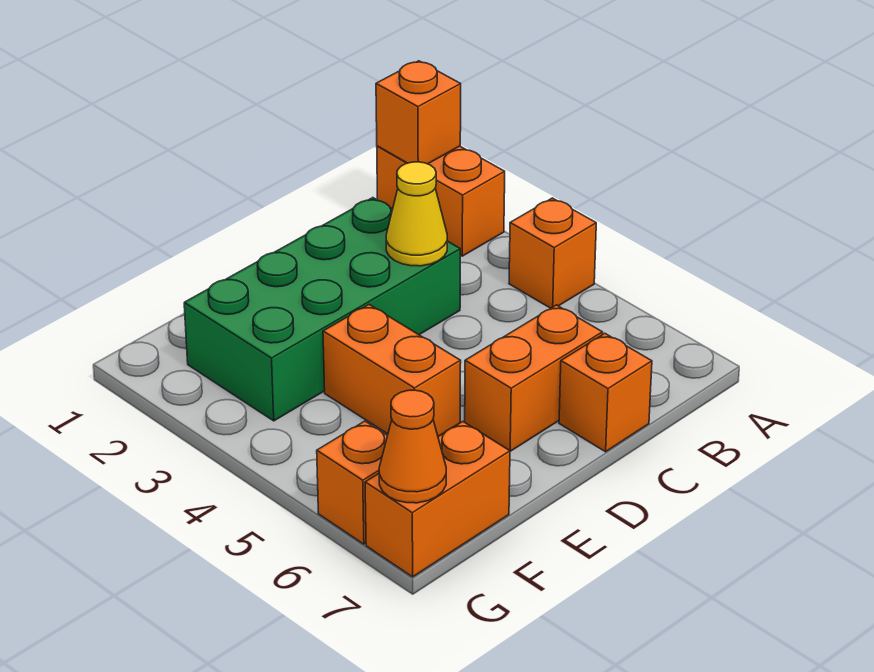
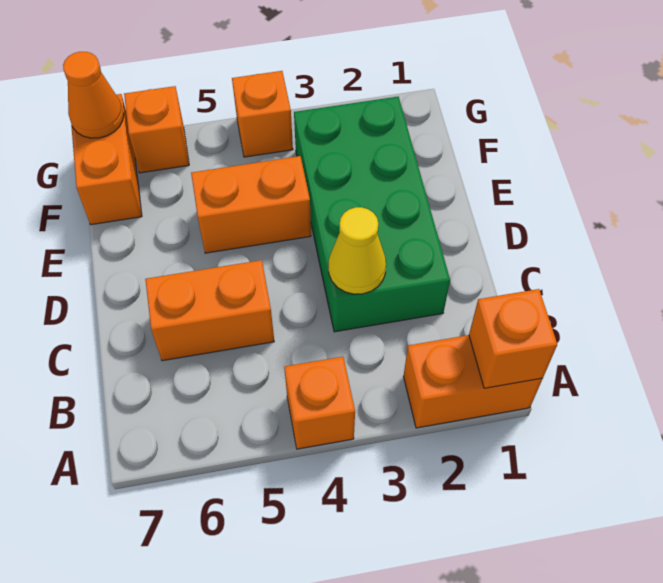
orange 1x2 brick [465,305,603,451] -> orange 1x2 brick turned to [145,260,274,361]
orange 1x1 brick [559,333,652,452] -> orange 1x1 brick moved to [232,71,293,157]

